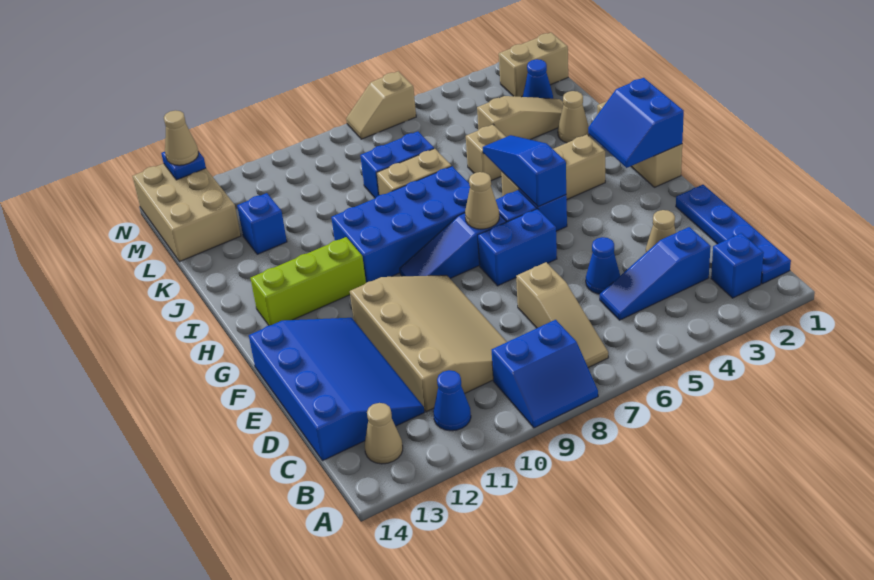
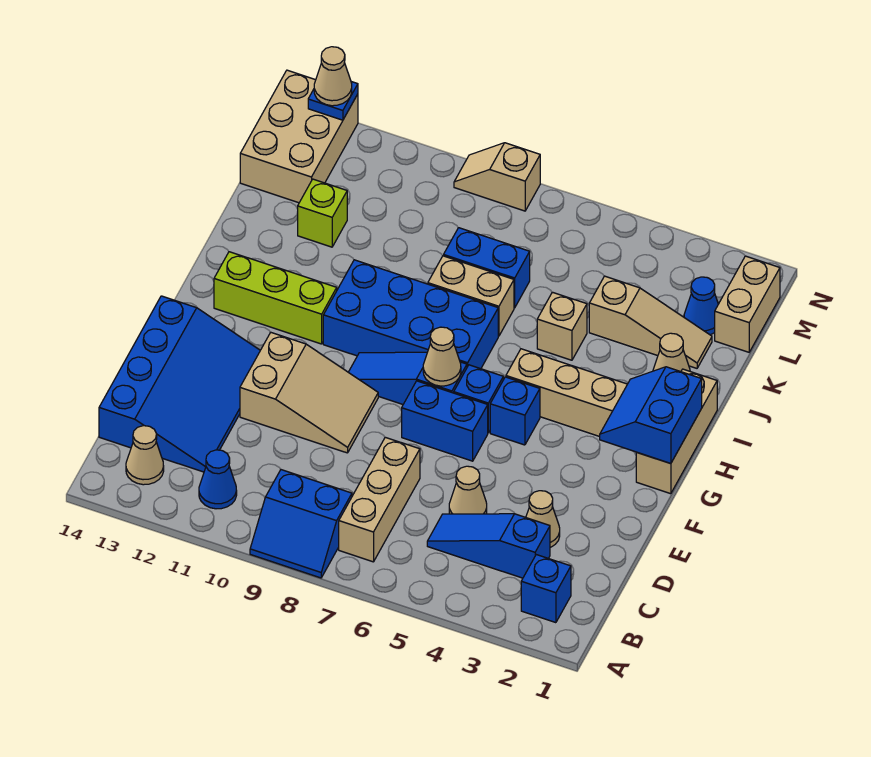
blue 1x4 plate [676,185,791,284] -> none
tan 1x3 slope [516,262,608,368] -> tan 1x3 brick [339,437,420,562]
tan 3x4 slope [350,275,507,412] -> tan 2x3 slope [240,332,378,453]
blue 1x1 cone [586,237,620,294] -> tan 1x1 cone [449,466,487,514]
blue 1x3 slope [483,135,566,207] -> none
blue 1x1 brick [237,193,287,254] -> lime 1x1 brick [298,179,347,247]
tan 1x2 brick [499,33,568,97] -> tan 1x2 brick turned to [715,256,780,352]
tan 1x2 slope [346,71,416,139] -> tan 1x2 slope moved to [454,143,540,211]

